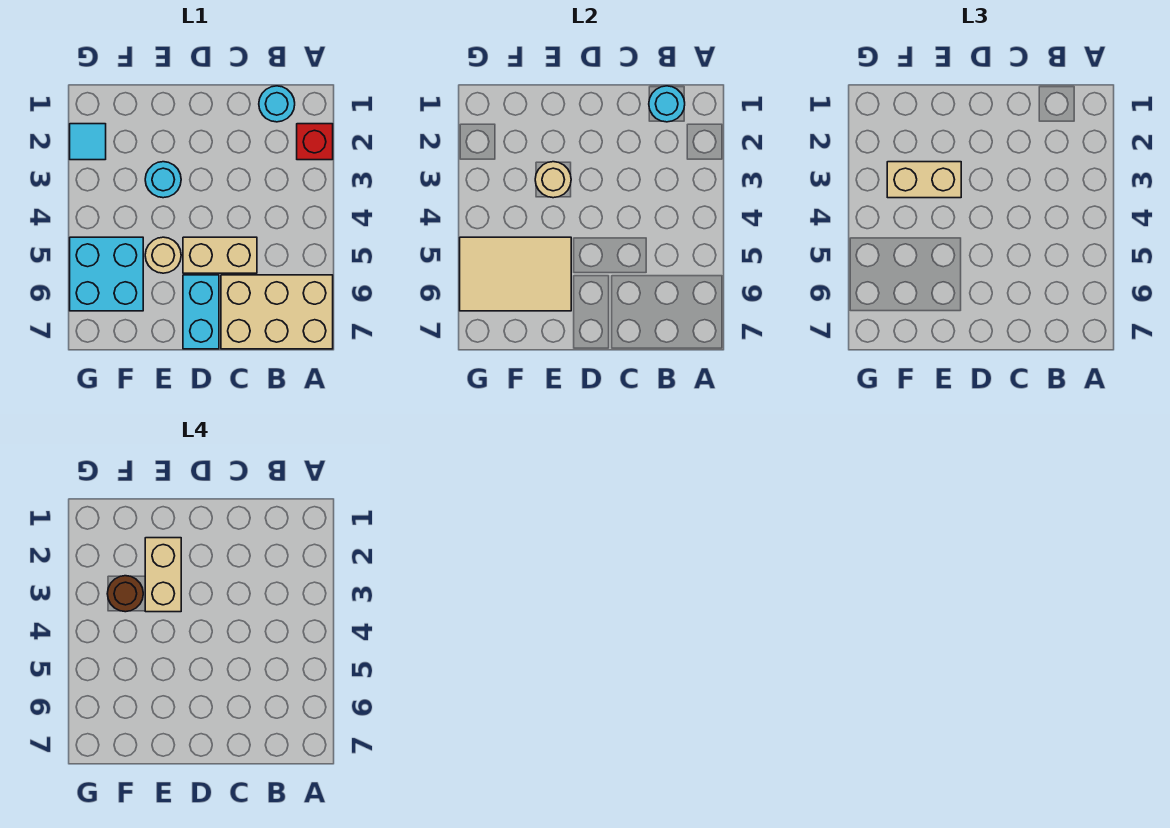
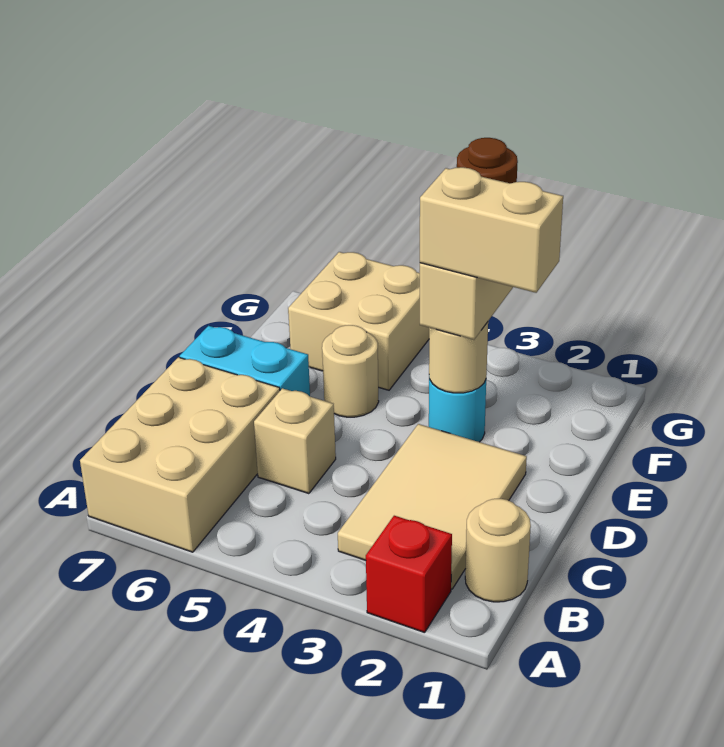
cyan 1x1 round brick [259,86,295,122] -> tan 1x1 round brick [465,499,531,602]
cyan 1x1 round brick [649,86,685,122] -> none
tan 1x2 brick [183,237,257,273] -> tan 1x1 brick [254,388,336,494]
tan 2x3 tile [460,237,571,311] -> tan 2x3 tile moved to [338,424,527,589]
cyan 2x2 brick [70,237,143,311] -> tan 2x2 brick [288,252,429,390]
cyan 1x1 tile [70,124,106,160] -> none

